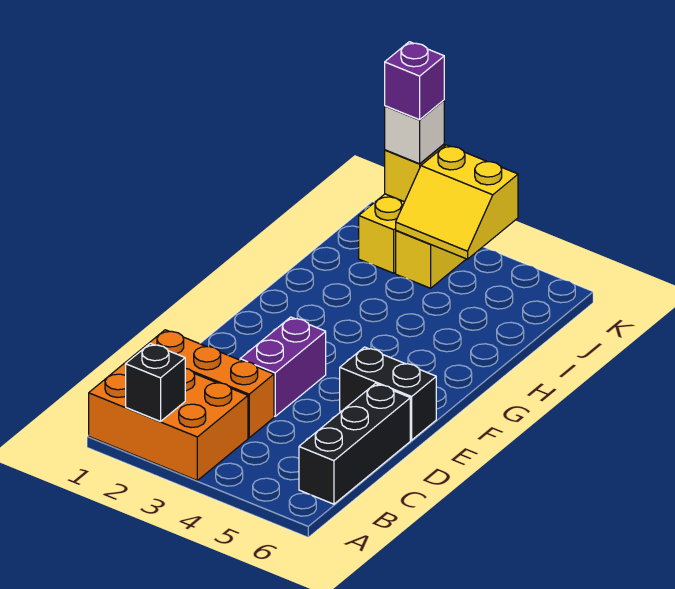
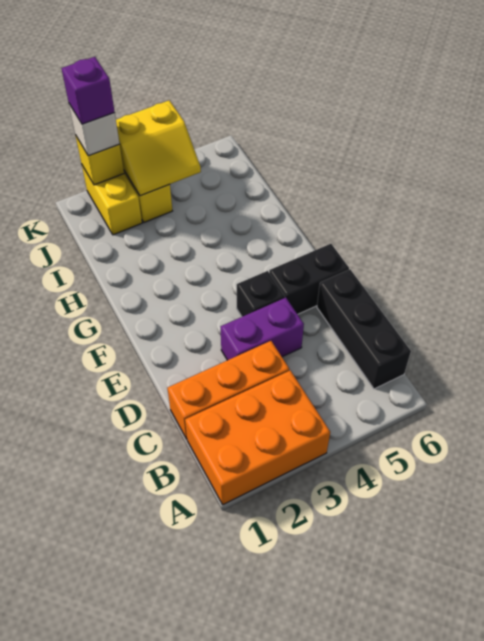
black 1x1 brick [126,343,185,421] -> black 1x1 brick moved to [237,271,285,317]
purple 1x2 brick [240,317,326,416] -> purple 1x2 brick turned to [221,298,304,360]

